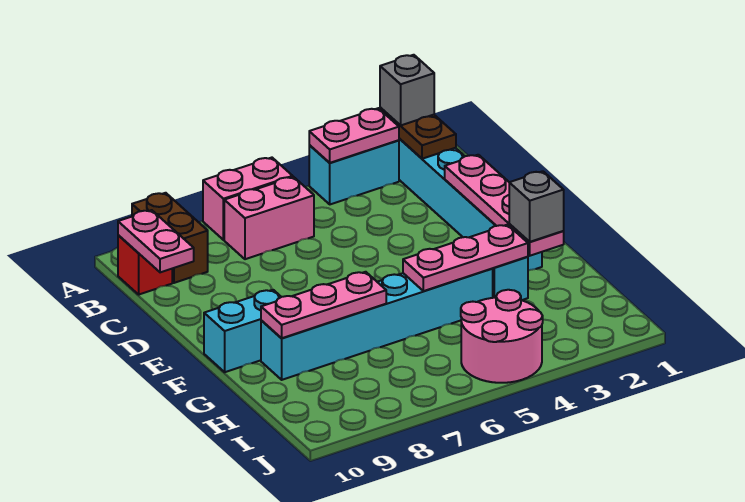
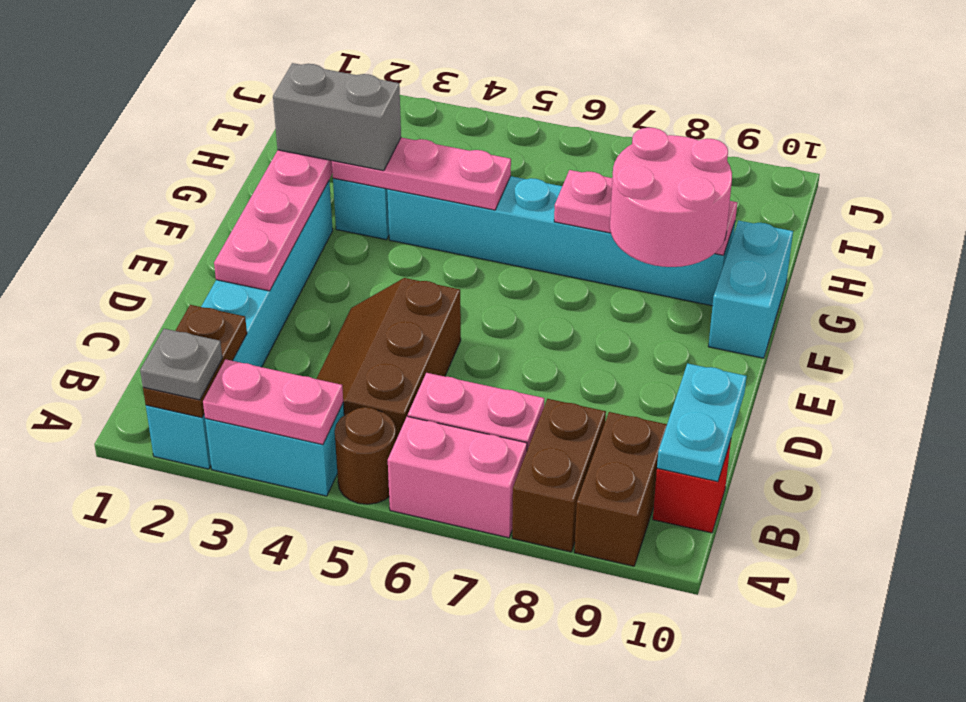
grey 1x1 brick [380,55,434,125] -> grey 1x1 plate [140,329,222,400]
none -> brown 1x1 round brick [335,407,396,504]
none -> brown 1x2 brick [512,399,606,552]
none -> brown 2x3 slope [316,278,461,439]
pink 1x2 plate [118,210,194,272] -> cyan 1x2 plate [657,363,747,482]
cyan 1x2 brick [204,290,281,372] -> cyan 1x2 brick turned to [708,221,793,358]
grey 1x1 brick [509,171,564,242] -> grey 1x2 brick [273,63,401,171]
pink 2x2 round brick [461,290,543,383] -> pink 2x2 round brick moved to [610,127,732,267]

